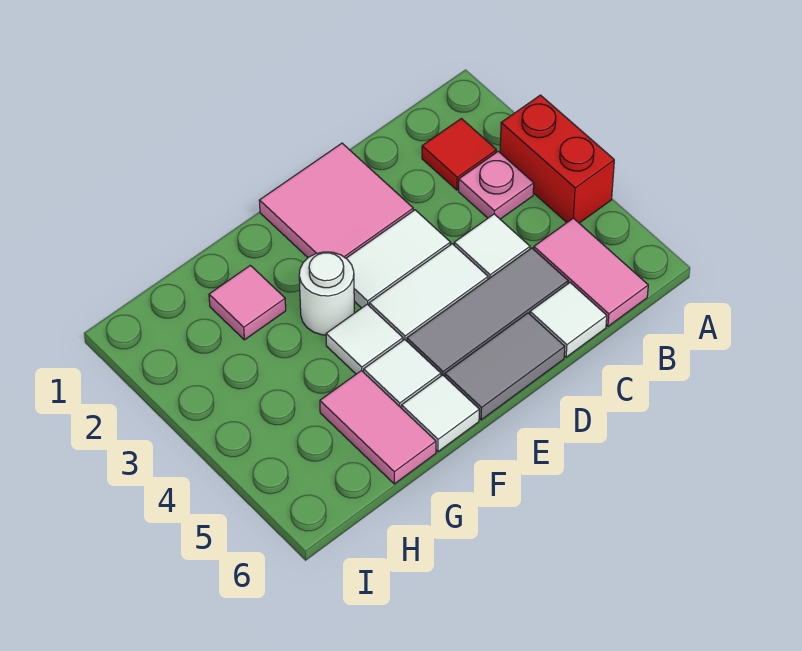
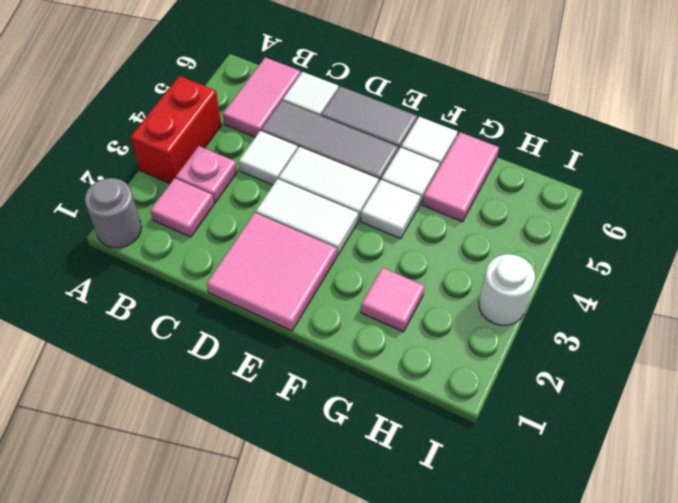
none -> grey 1x1 round brick [85,178,142,248]
red 1x1 tile [422,119,496,190] -> pink 1x1 tile [151,178,214,237]
white 1x1 round brick [299,252,354,335] -> white 1x1 round brick moved to [479,254,535,325]

